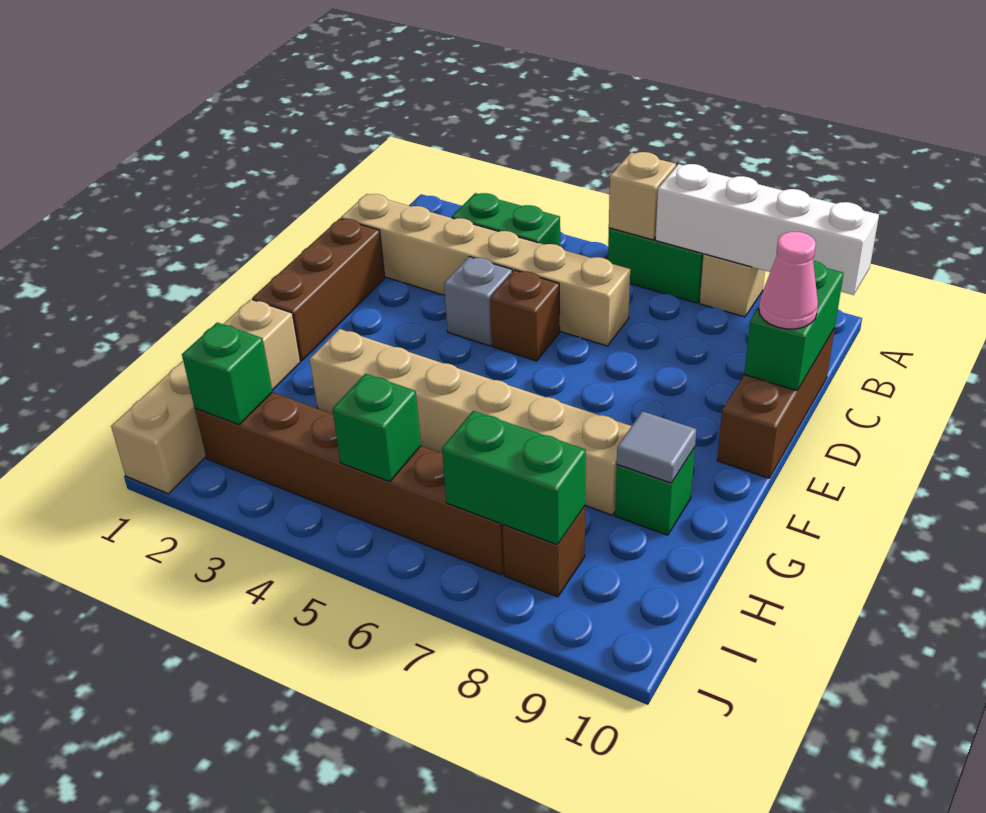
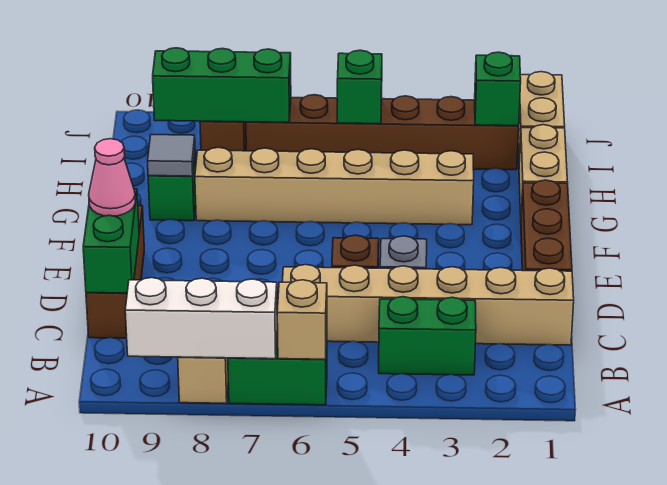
white 1x4 brick [655,164,879,295] -> white 1x3 brick [125,278,277,359]
green 1x2 brick [442,411,586,545] -> green 1x3 brick [153,48,291,122]

